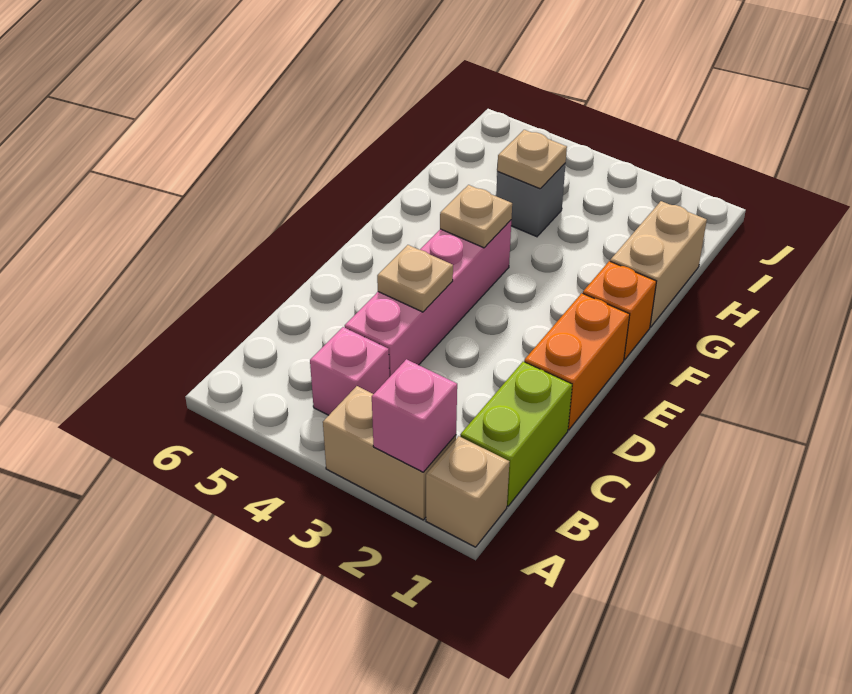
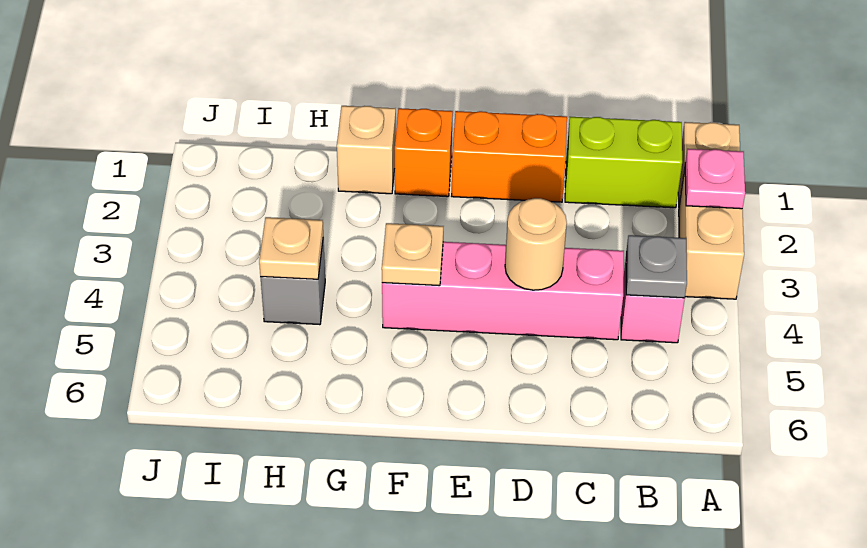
pink 1x1 brick [372,359,457,472] -> pink 1x1 plate [685,149,745,209]
none -> grey 1x1 plate [626,235,687,298]
tan 1x1 plate [377,245,453,312] -> tan 1x1 round brick [505,198,567,290]
tan 1x2 brick [610,201,707,327] -> tan 1x1 brick [337,106,396,194]

